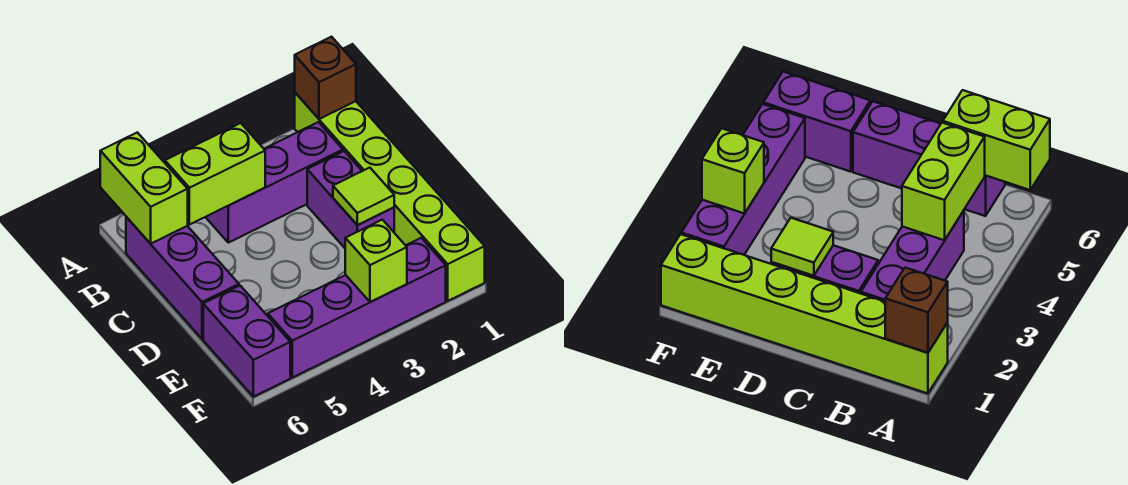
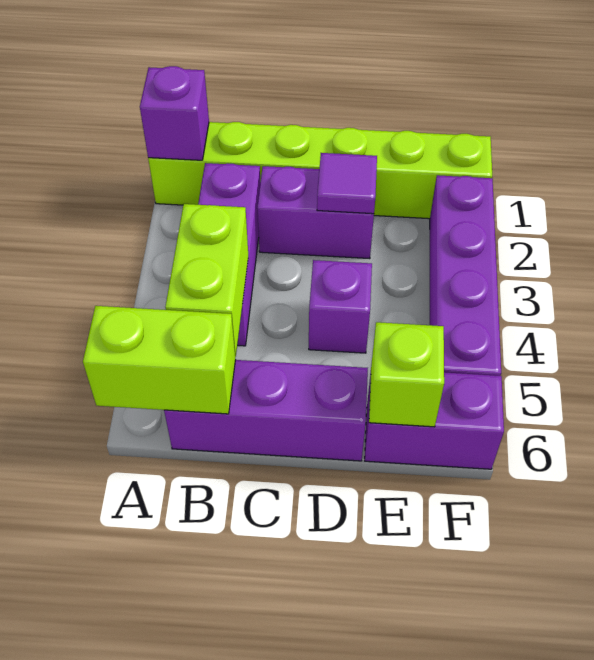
brown 1x1 brick [295,37,356,119] -> purple 1x1 brick [140,66,209,160]
lime 1x1 tile [333,168,394,225] -> purple 1x1 tile [317,153,377,214]
none -> purple 1x1 brick [309,260,372,353]
lime 1x1 brick [345,220,407,302] -> lime 1x1 brick moved to [369,322,444,427]

